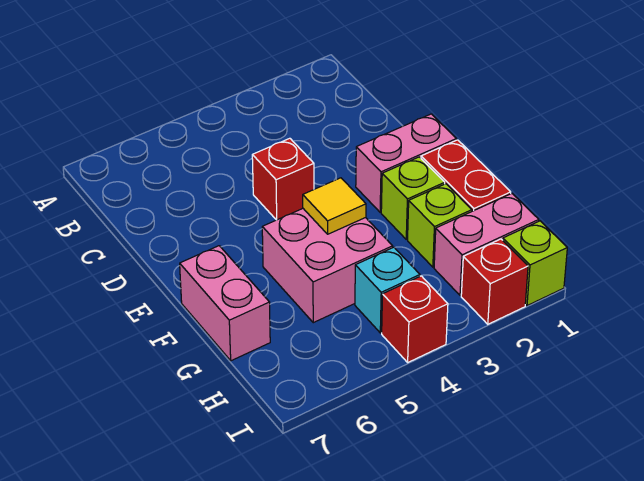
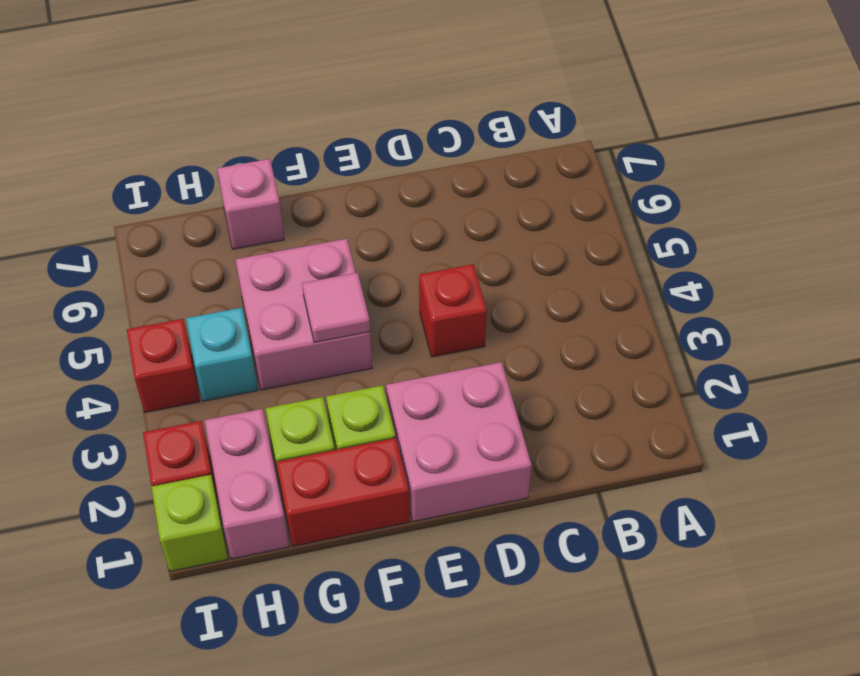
pink 1x2 brick [356,114,456,212] -> pink 2x2 brick [386,362,532,522]
yellow 1x1 tile [303,178,366,234] -> pink 1x1 tile [302,273,370,342]
pink 1x2 brick [180,246,270,361] -> pink 1x1 brick [217,159,284,249]

